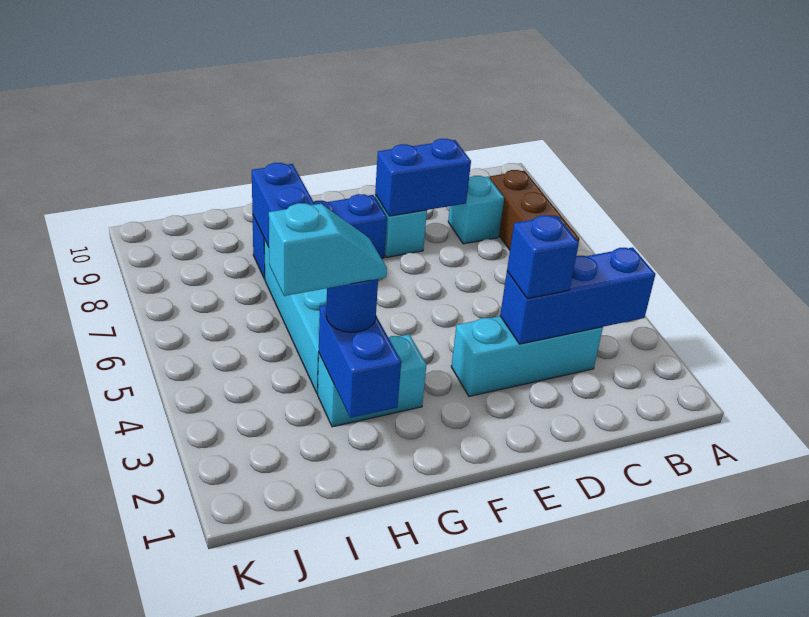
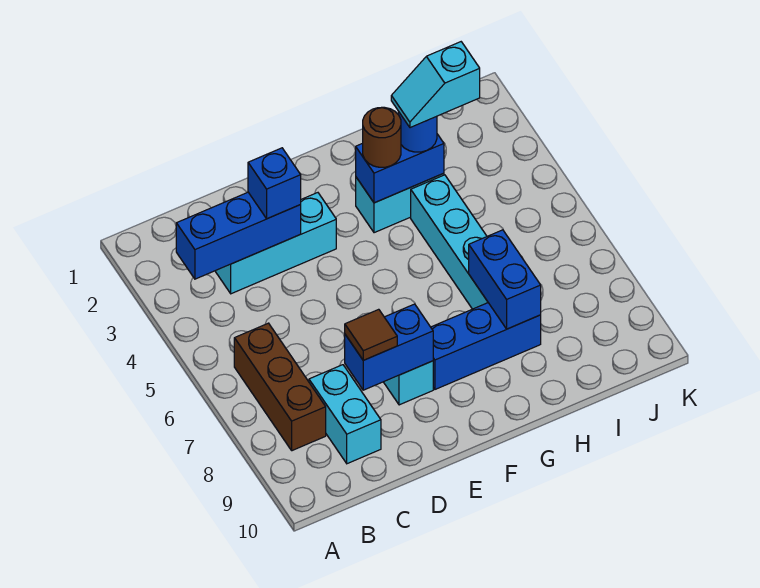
cyan 1x1 brick [448,176,504,244] -> cyan 1x2 brick [309,365,381,464]
none -> brown 1x1 tile [345,309,397,360]
none -> brown 1x1 round brick [363,107,401,167]
blue 1x2 brick [319,305,401,418] -> blue 1x2 brick turned to [356,134,444,203]

